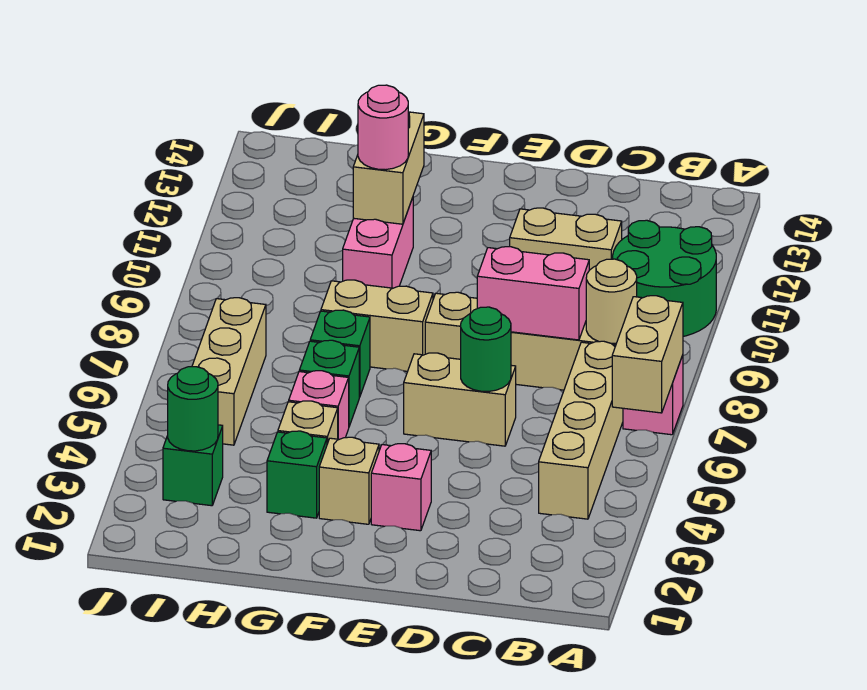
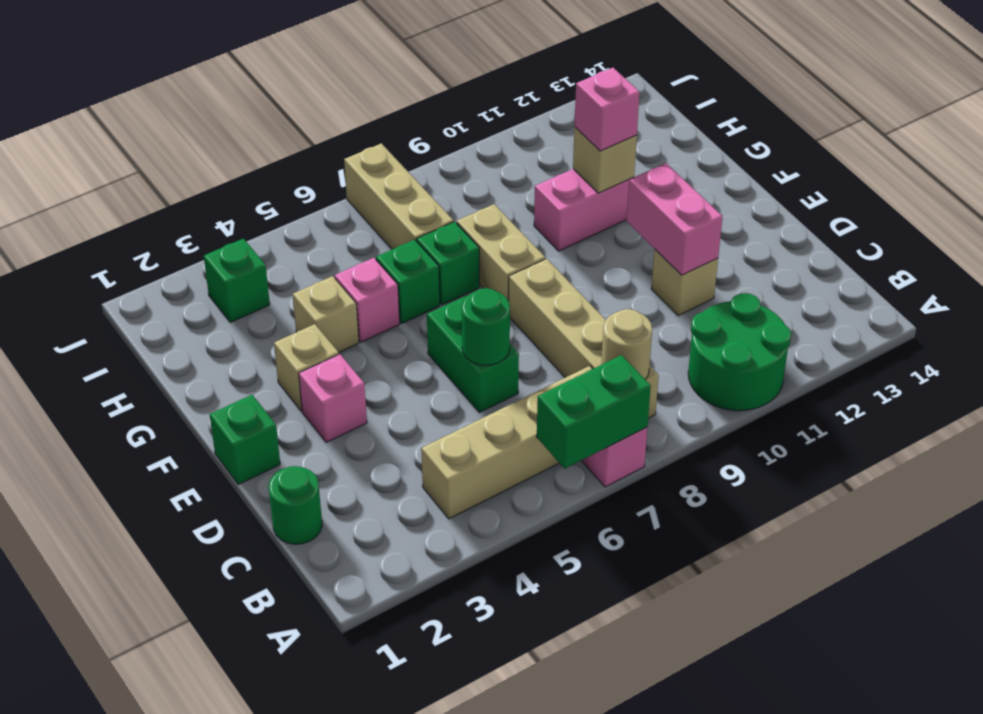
tan 1x2 brick [612,296,683,413] -> green 1x2 brick [537,355,651,468]
pink 1x2 brick [477,247,589,340] -> pink 1x2 brick moved to [627,163,723,275]
tan 1x2 brick [510,208,622,270] -> tan 1x1 brick [651,249,718,316]
tan 1x2 brick [404,353,516,446] -> green 1x2 brick [427,296,519,412]
green 1x1 brick [267,431,327,518] -> green 1x1 brick moved to [210,395,280,485]
tan 1x2 brick [353,112,424,224] -> tan 1x1 brick [573,127,637,193]
pink 1x1 round brick [358,85,408,170] -> pink 1x1 brick [575,68,640,151]
green 1x1 round brick [168,367,218,451] -> green 1x1 round brick moved to [269,466,322,544]
tan 1x3 brick [192,298,266,445] -> tan 1x3 brick turned to [344,143,454,249]

